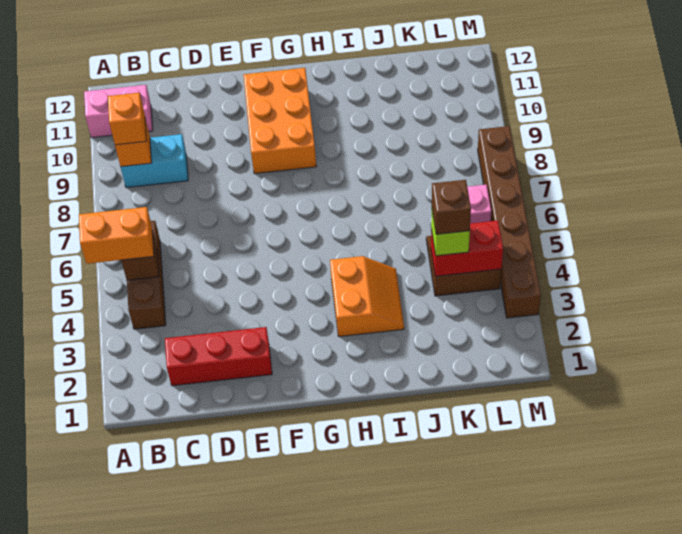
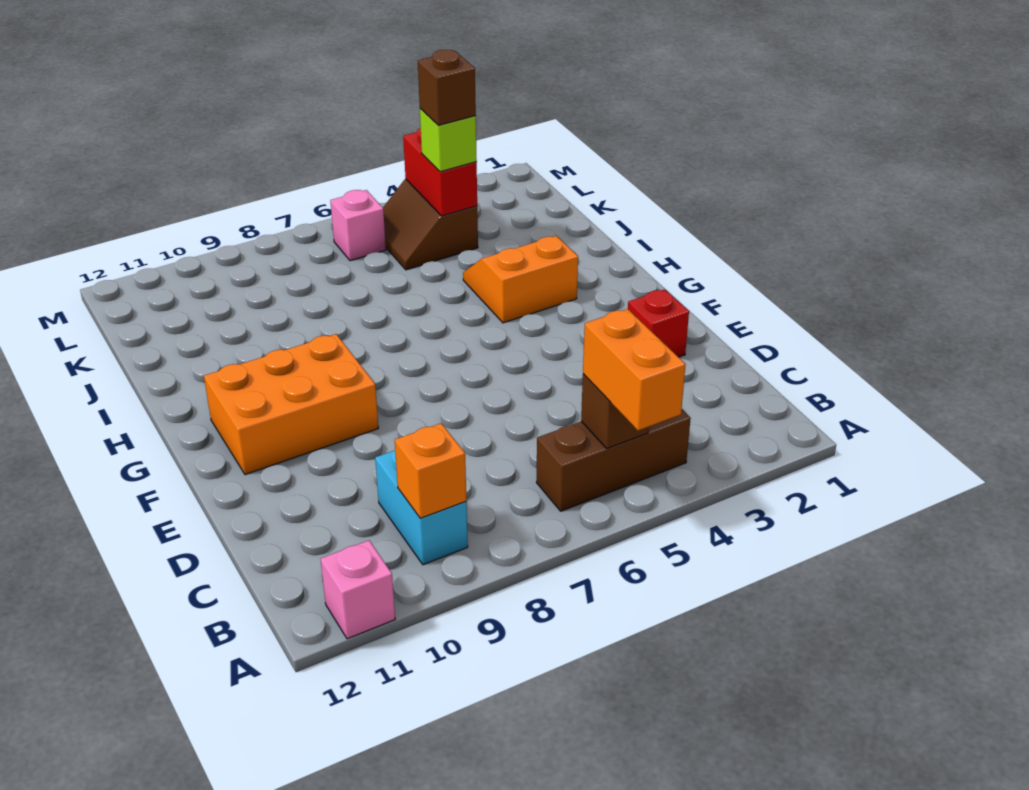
pink 1x2 brick [84,85,153,138] -> pink 1x1 brick [321,540,395,639]
orange 1x1 brick [108,93,146,145] -> none
red 1x3 brick [165,327,272,386] -> red 1x1 brick [628,289,689,357]
brown 1x6 brick [478,126,541,318] -> none

